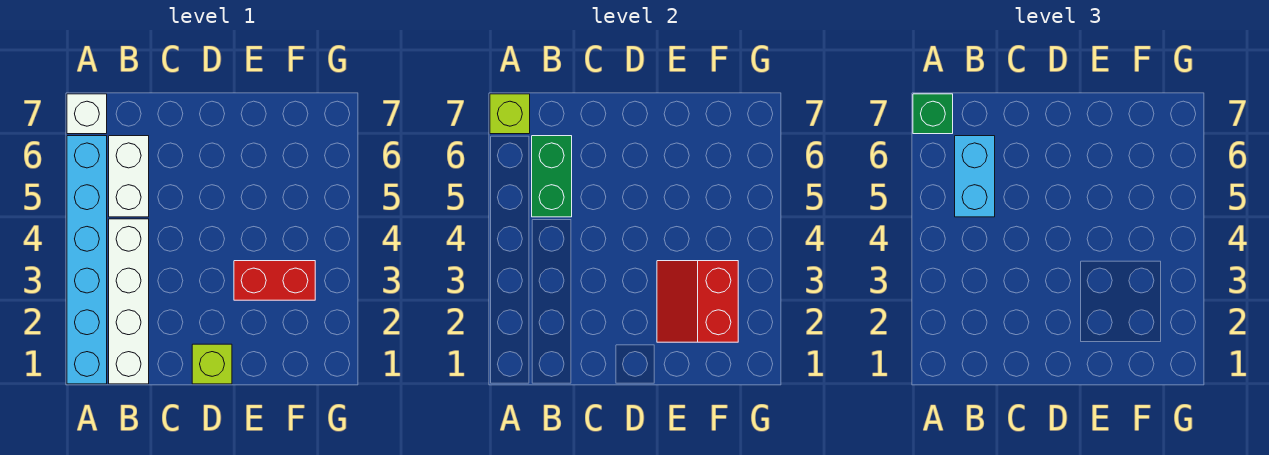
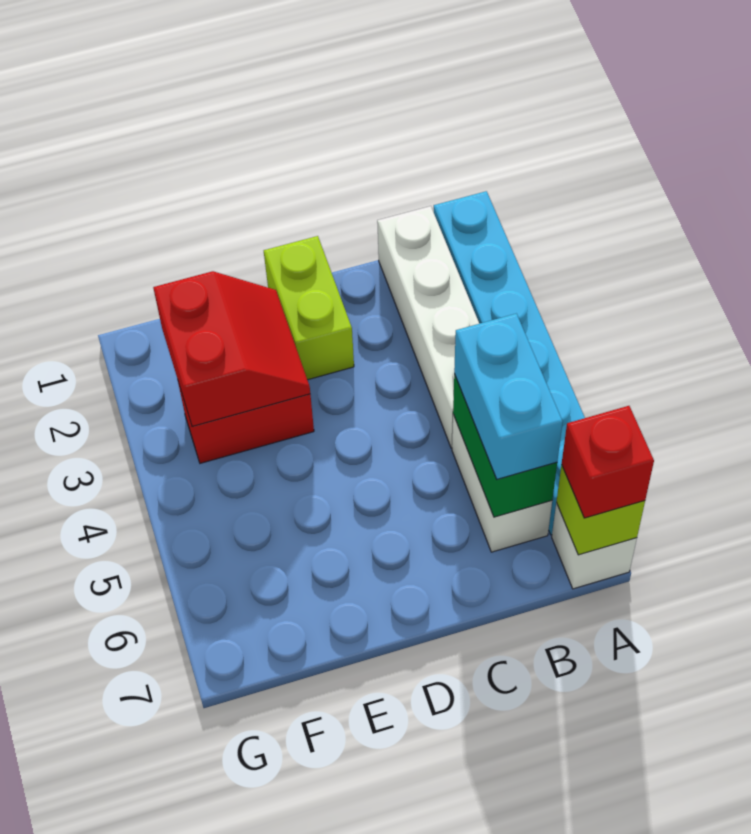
green 1x1 brick [913,94,953,134] -> red 1x1 brick [562,406,654,518]
lime 1x1 brick [192,344,232,384] -> lime 1x2 brick [264,236,354,380]

